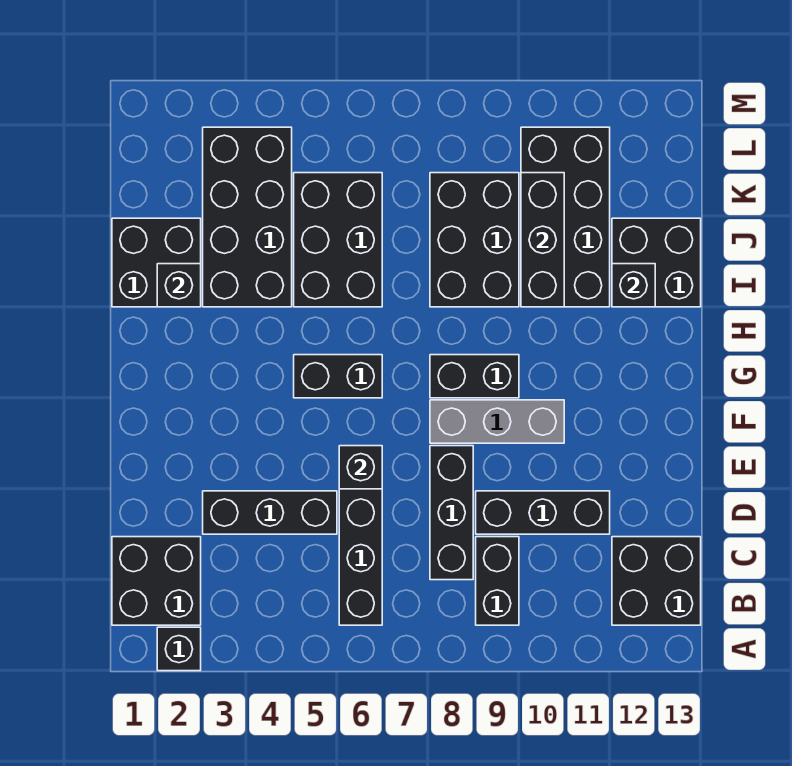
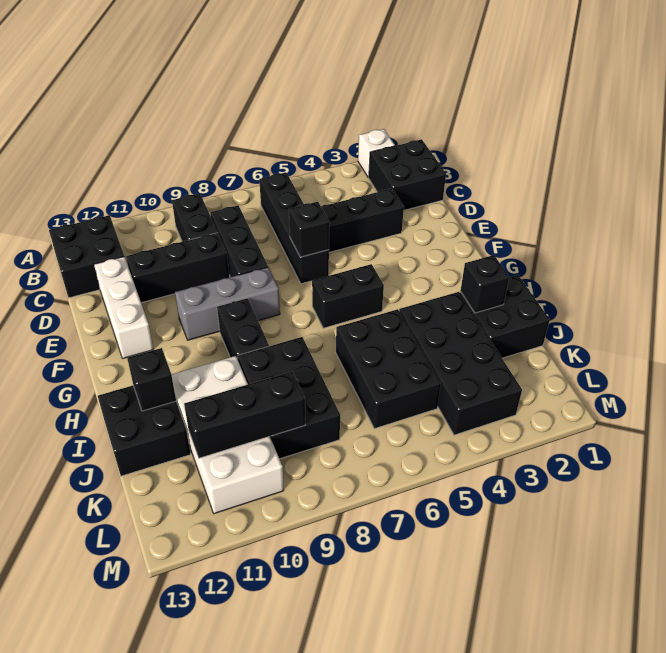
black 1x1 brick [157,627,201,671] -> white 1x1 brick [358,129,395,178]
none -> white 1x3 brick [94,257,154,359]
black 1x2 brick [430,355,519,398] -> black 1x2 brick turned to [217,298,269,359]
black 2x4 brick [521,127,610,307] -> white 2x4 brick [172,356,284,514]
black 1x3 brick [521,173,564,307] -> black 1x3 brick turned to [184,372,305,458]

